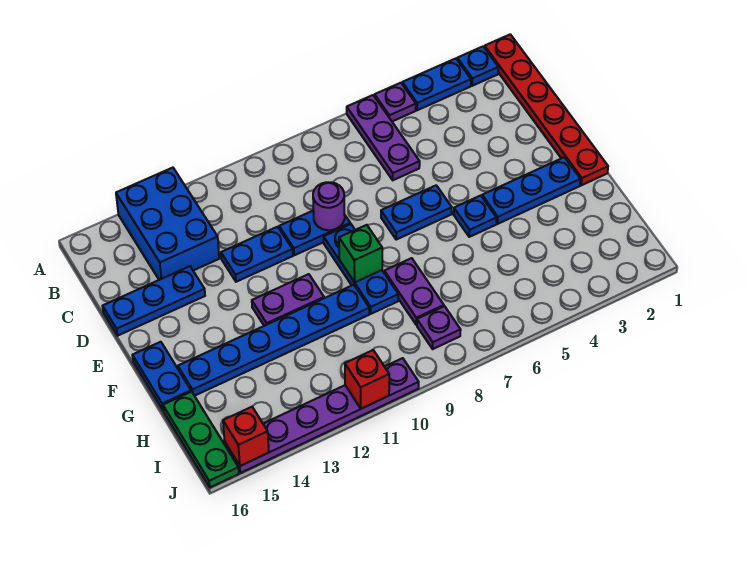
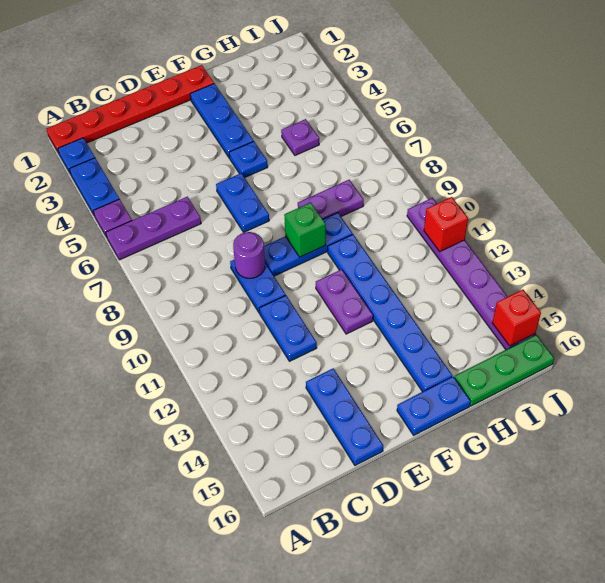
blue 2x3 brick [116,168,219,280] -> none
purple 1x1 plate [417,306,461,349] -> purple 1x1 plate moved to [281,119,319,155]

